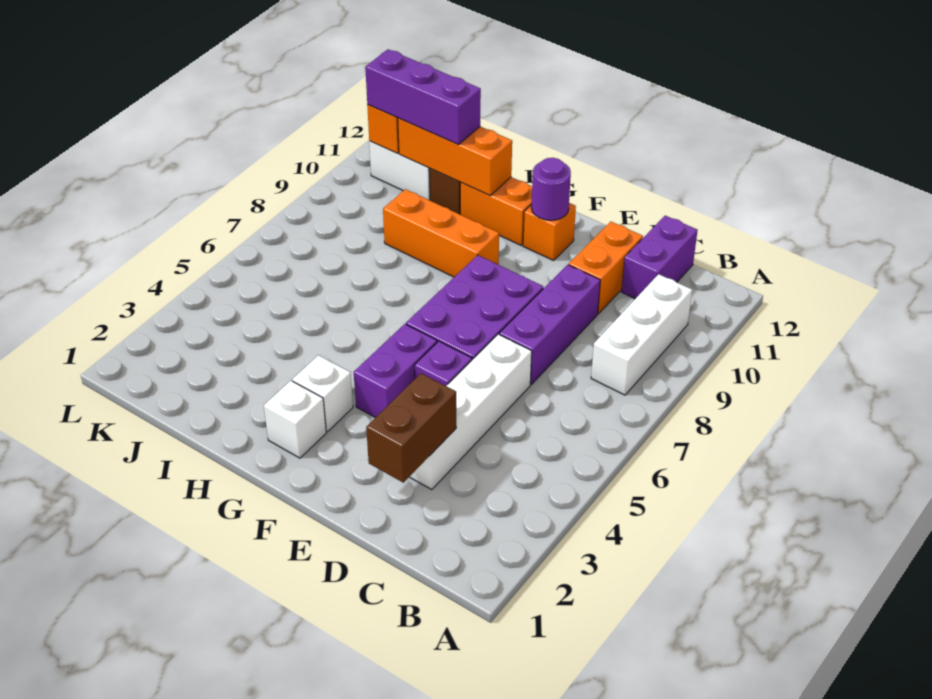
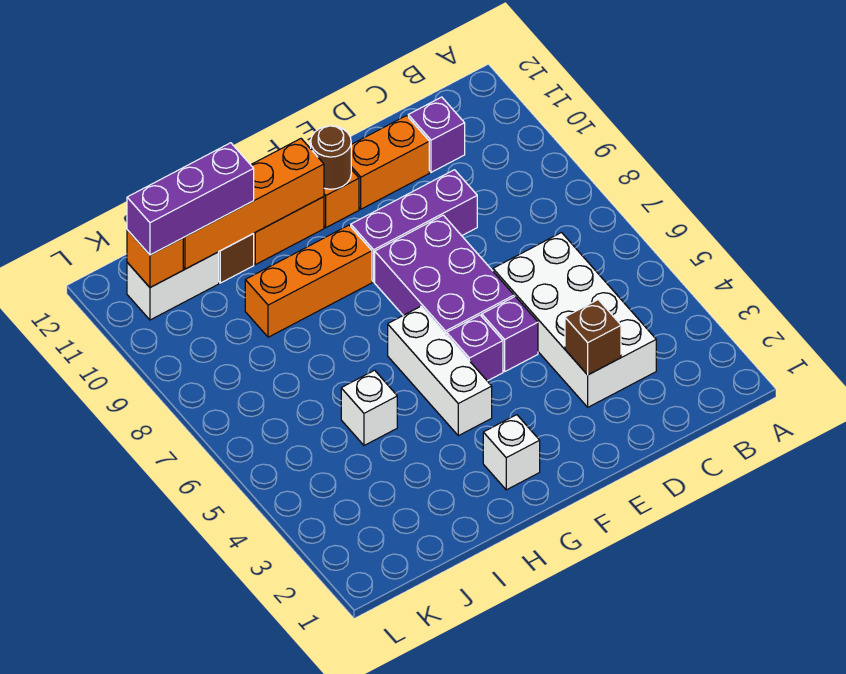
white 1x3 brick [591,274,692,395] -> white 1x3 brick moved to [388,306,492,436]
purple 1x2 brick [621,216,698,299] -> purple 1x1 brick [408,97,465,172]
brown 1x2 brick [366,373,456,483] -> brown 1x1 brick [565,300,621,375]
white 1x4 brick [410,334,532,490] -> white 2x4 brick [493,233,656,407]
purple 1x3 brick [499,265,600,384] -> purple 1x3 brick turned to [351,170,477,282]
orange 1x2 brick [569,222,643,314] -> orange 1x2 brick turned to [351,116,429,209]
purple 1x2 brick [354,324,437,418] -> purple 1x1 brick [447,315,503,381]
purple 1x1 round brick [531,158,571,220] -> brown 1x1 round brick [311,126,351,189]
white 1x1 brick [292,355,353,432] -> white 1x1 brick moved to [341,370,397,446]
orange 1x3 brick [398,118,512,195] -> orange 1x4 brick [183,139,324,269]

